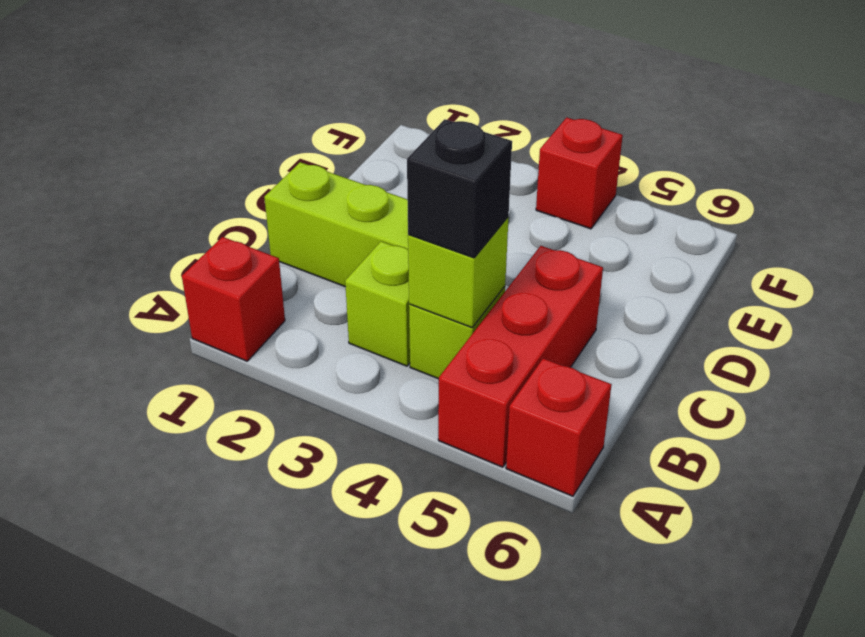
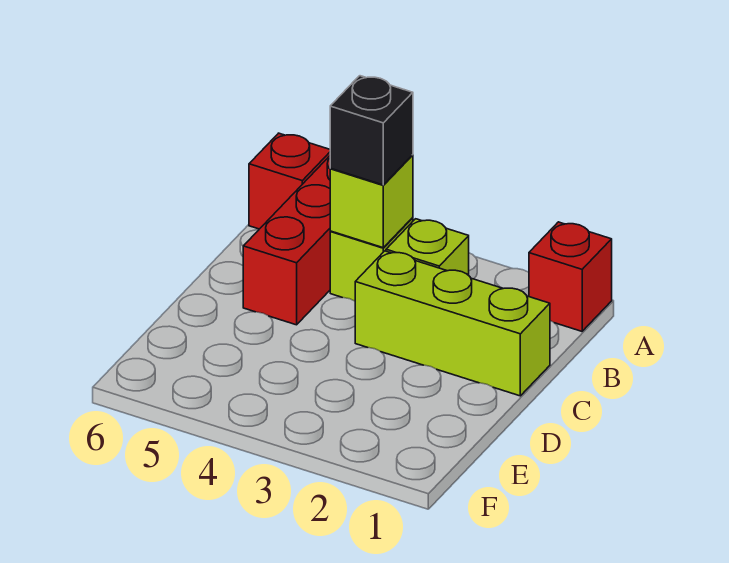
red 1x1 brick [536,117,623,229] -> none

